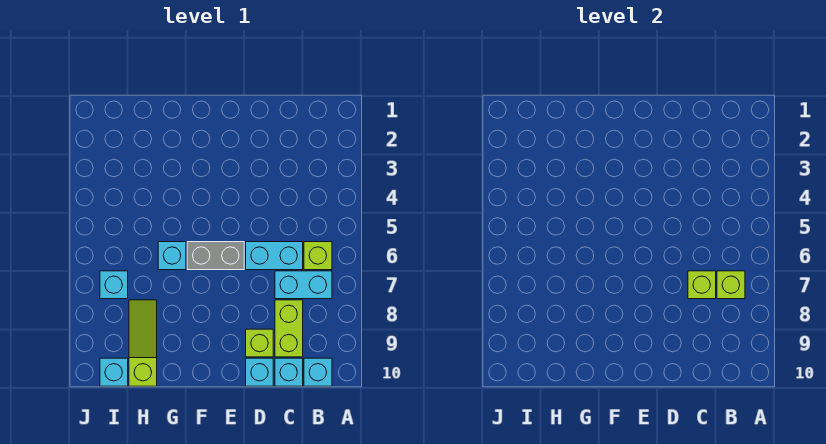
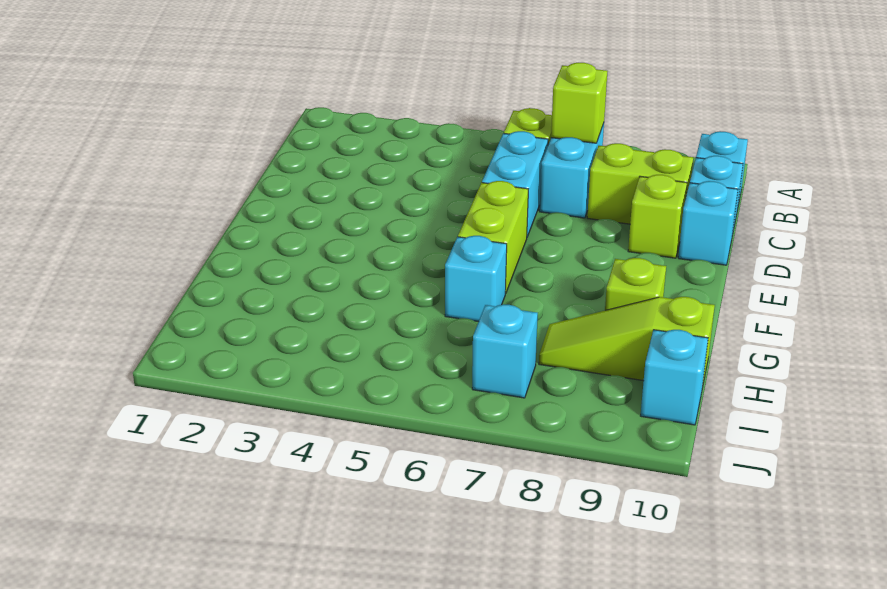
lime 1x1 brick [688,271,716,299] -> lime 1x1 brick moved to [605,258,666,310]
grey 1x2 brick [187,242,244,270] -> lime 1x2 brick [458,181,528,294]

